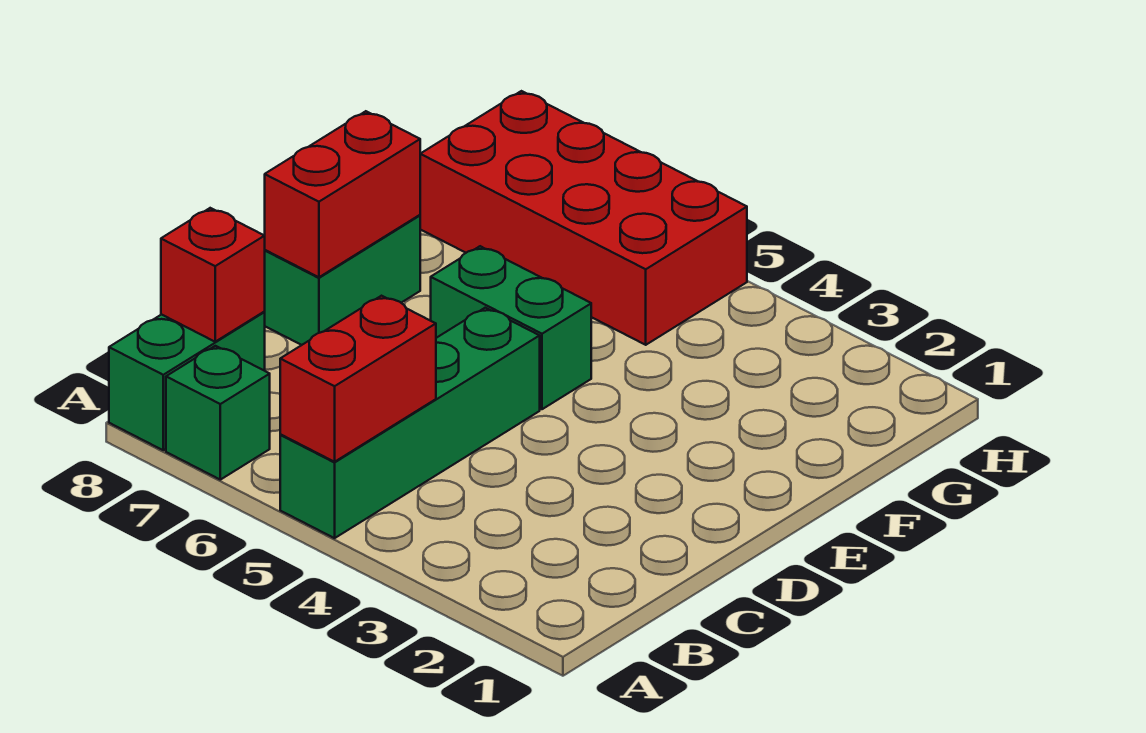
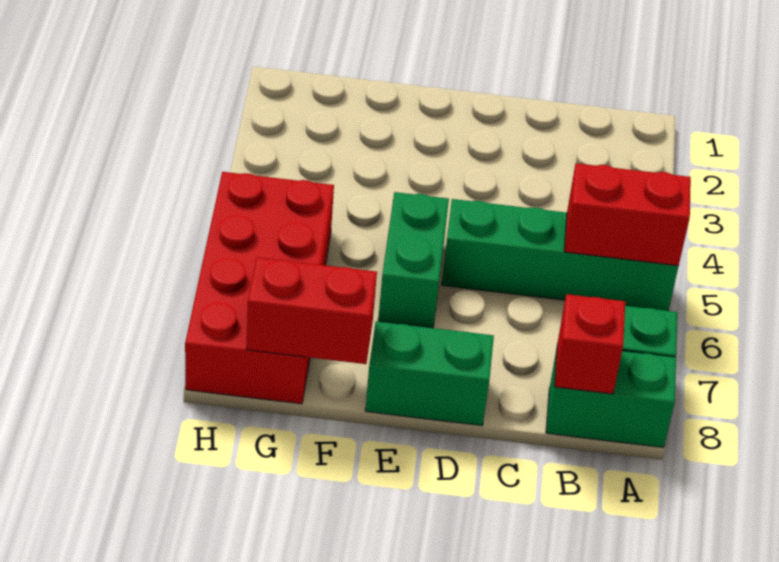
red 1x2 brick [265,111,420,277] -> red 1x2 brick moved to [247,257,377,364]

